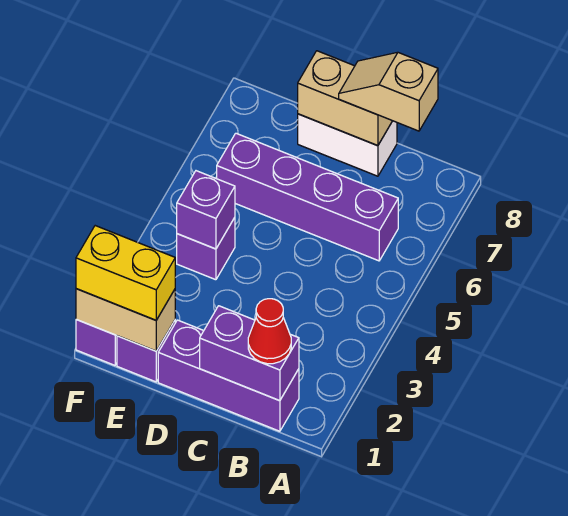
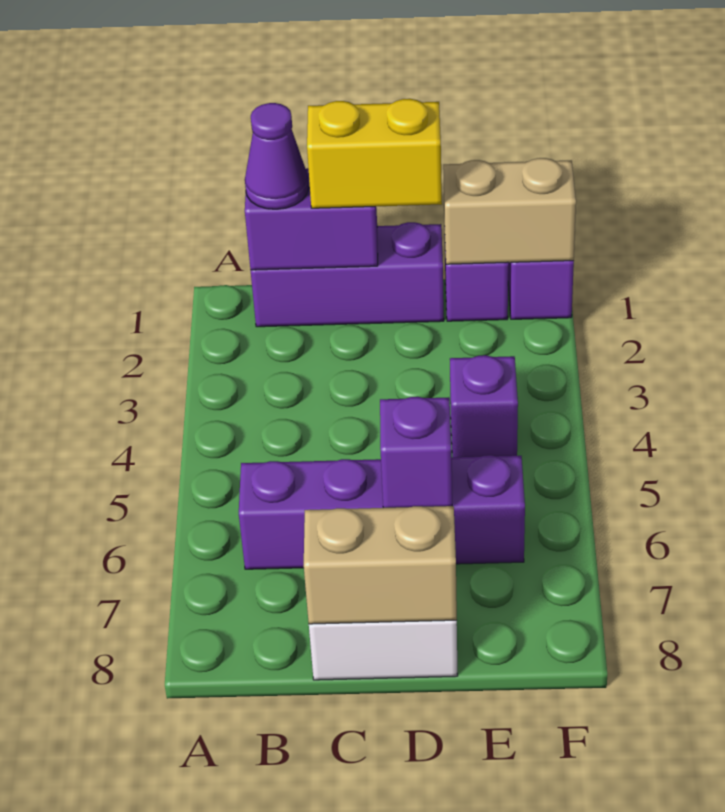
red 1x1 cone [248,299,291,364] -> purple 1x1 cone [245,103,309,209]
tan 1x2 slope [339,52,438,131] -> none
yellow 1x2 brick [76,226,175,320] -> yellow 1x2 brick moved to [307,99,442,208]
purple 1x1 brick [177,171,235,249] -> purple 1x1 brick moved to [380,397,452,508]

